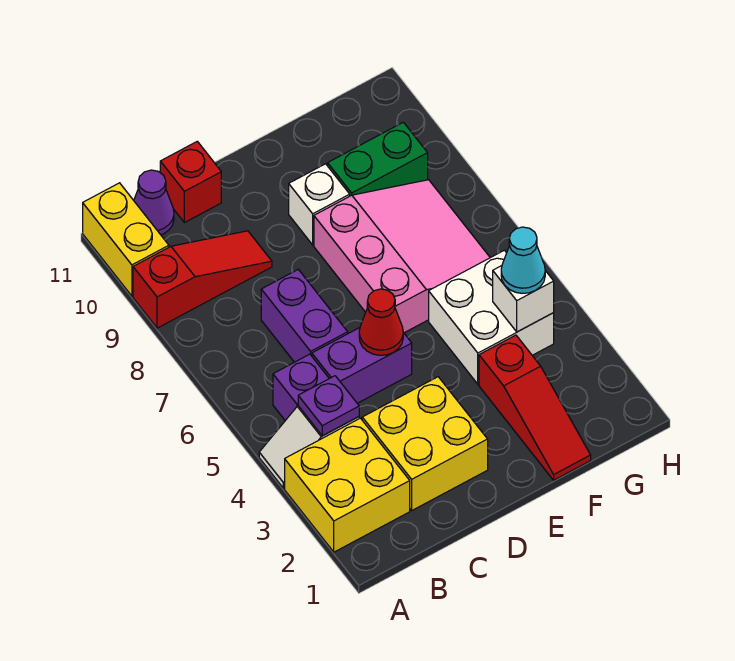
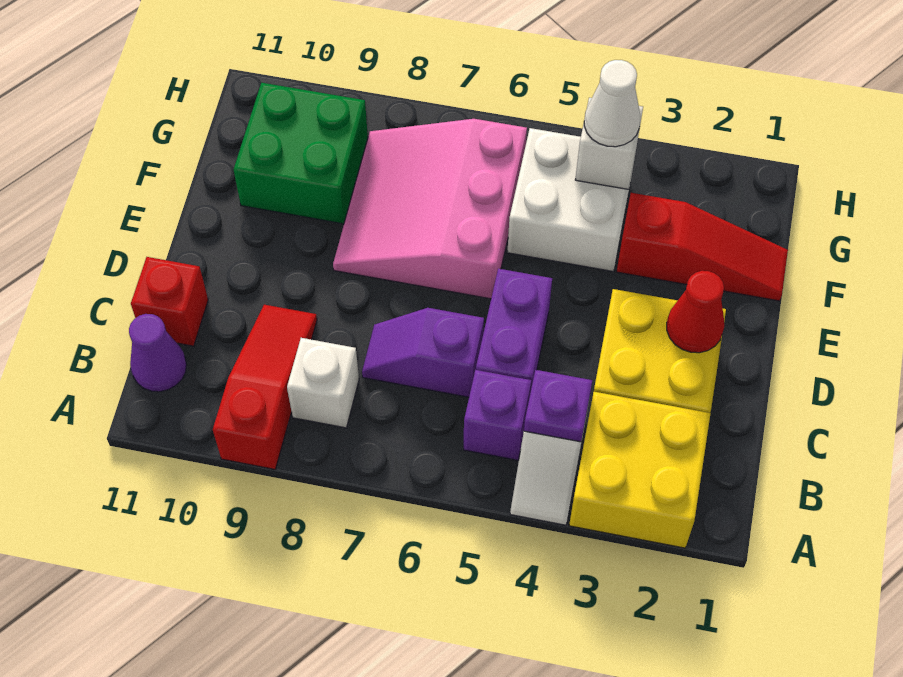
yellow 1x2 brick [83,183,169,296] -> none
purple 1x2 brick [261,270,348,362] -> purple 1x2 slope [362,308,484,397]
red 1x1 cone [359,289,403,355] -> red 1x1 cone moved to [667,271,724,353]
pink 3x3 slope [314,180,490,333] -> pink 3x3 slope turned to [333,119,527,299]
white 1x1 brick [289,164,350,245] -> white 1x1 brick moved to [287,338,359,428]
green 1x2 brick [328,122,428,196] -> green 2x2 brick [234,83,368,224]
cyan 1x1 cone [501,227,545,293] -> white 1x1 cone [584,60,641,147]

